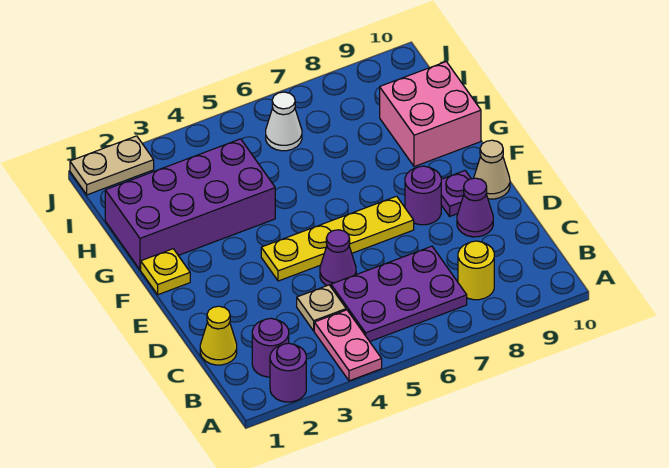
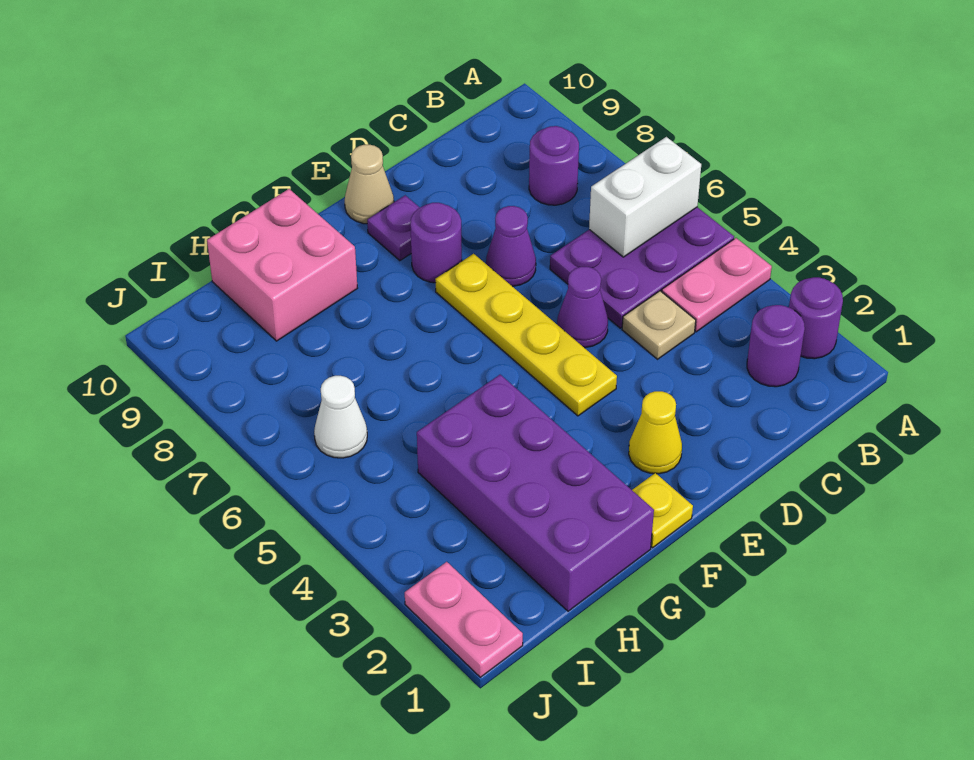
none -> white 1x2 brick [589,137,701,257]
purple 2x3 plate [331,246,467,341] -> purple 2x3 plate turned to [550,207,734,328]
yellow 1x1 round brick [458,241,494,300] -> purple 1x1 round brick [529,126,579,205]
yellow 1x1 cone [200,306,237,365] -> yellow 1x1 cone moved to [629,391,682,474]
purple 1x1 cone [457,178,493,237] -> purple 1x1 cone moved to [486,206,536,286]
tan 1x2 plate [70,136,154,195] -> pink 1x2 plate [405,562,523,677]

